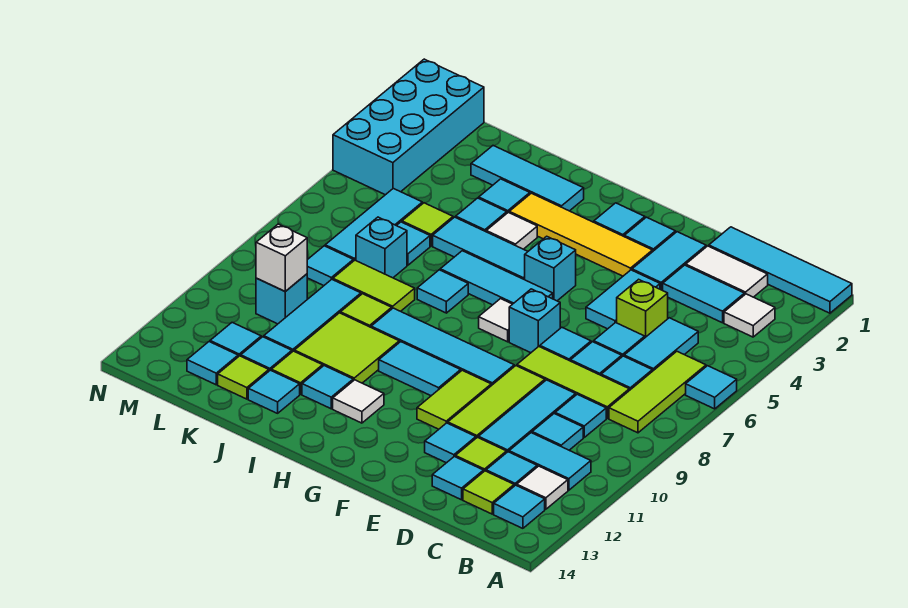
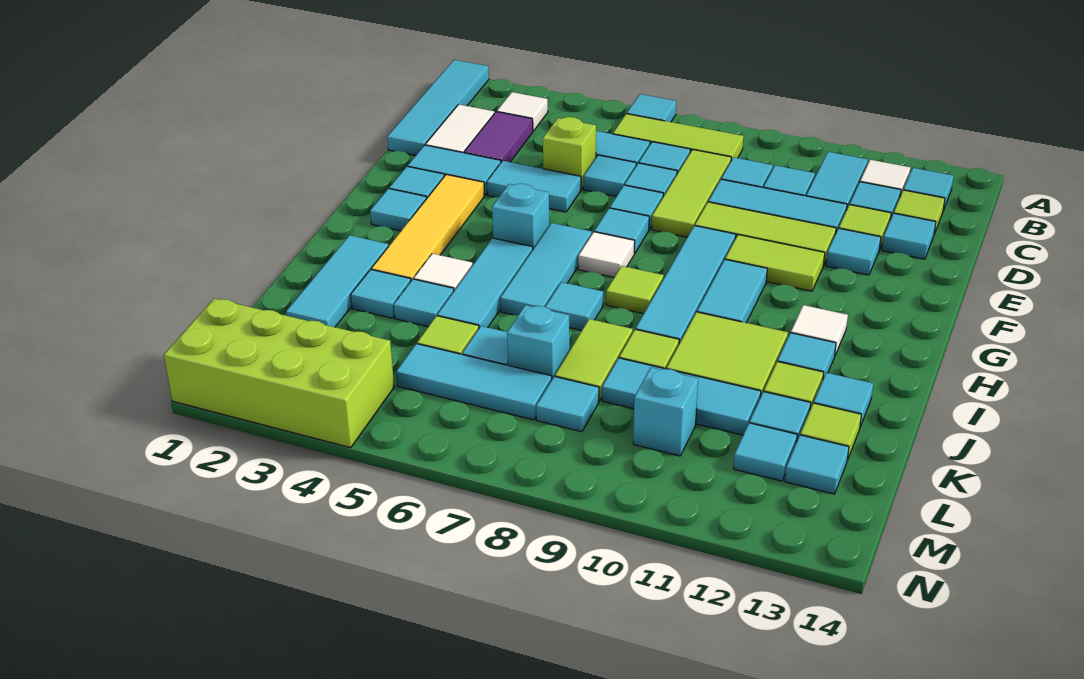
cyan 1x2 tile [663,265,744,323] -> purple 1x2 tile [464,112,533,162]
cyan 1x1 brick [509,289,560,353] -> cyan 1x1 tile [594,208,649,254]
none -> lime 1x1 tile [606,266,664,314]
white 1x1 brick [256,224,307,291] -> none
cyan 2x4 brick [333,59,484,195] -> lime 2x4 brick [164,299,394,448]

